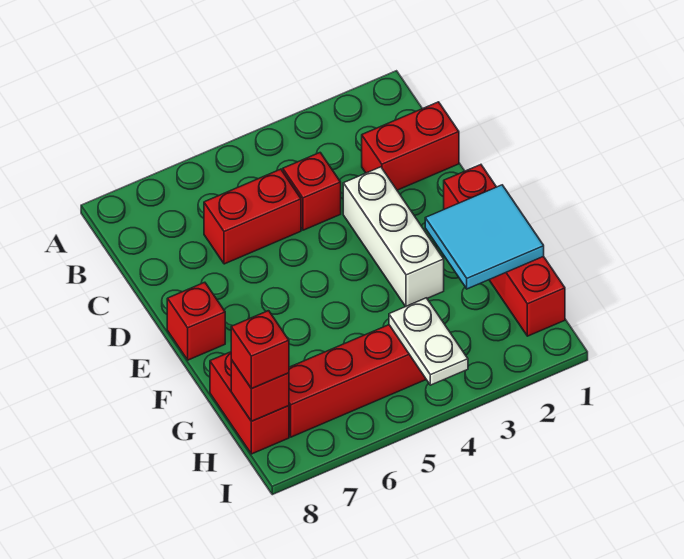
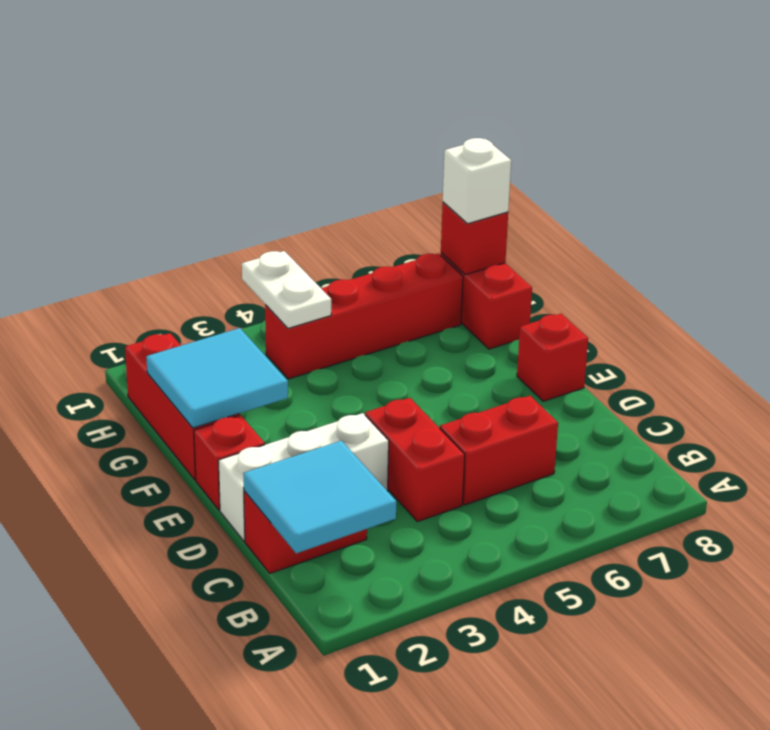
none -> cyan 2x2 tile [243,441,396,553]
red 1x1 brick [283,153,341,230] -> red 1x2 brick [365,398,465,522]
white 1x3 brick [343,167,444,307] -> white 1x3 brick turned to [219,413,389,541]
red 1x1 brick [231,311,289,389] -> white 1x1 brick [443,138,511,224]

